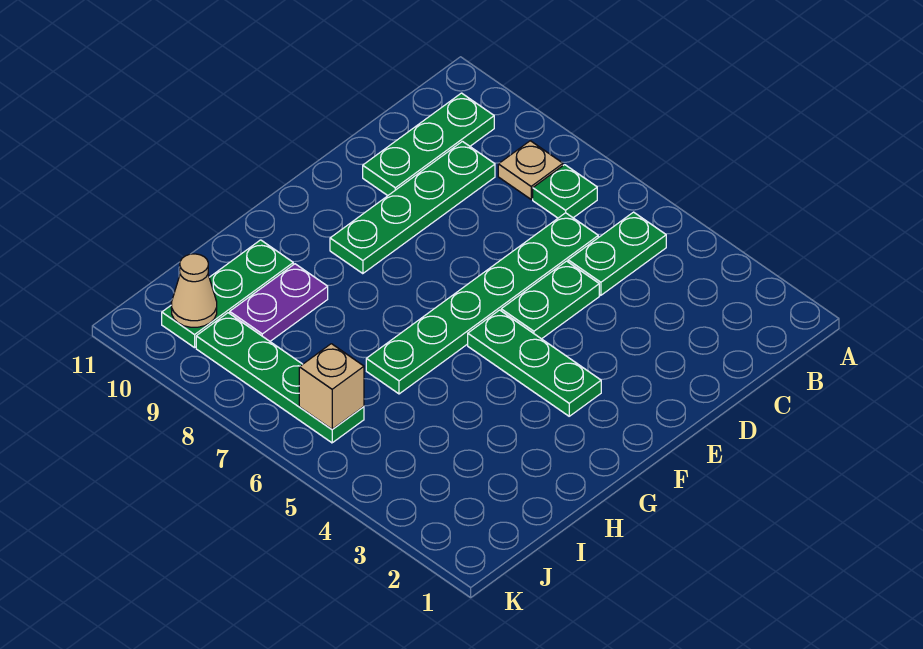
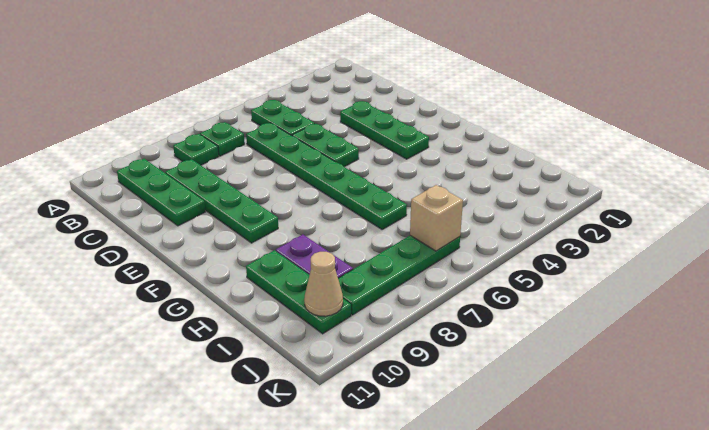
tan 1x1 plate [498,141,563,199] -> green 1x1 plate [173,134,219,165]
green 1x3 plate [468,310,601,416] -> green 1x3 plate turned to [340,101,429,159]

